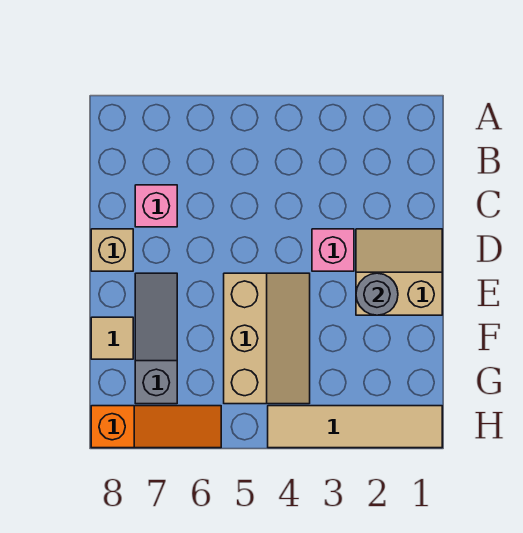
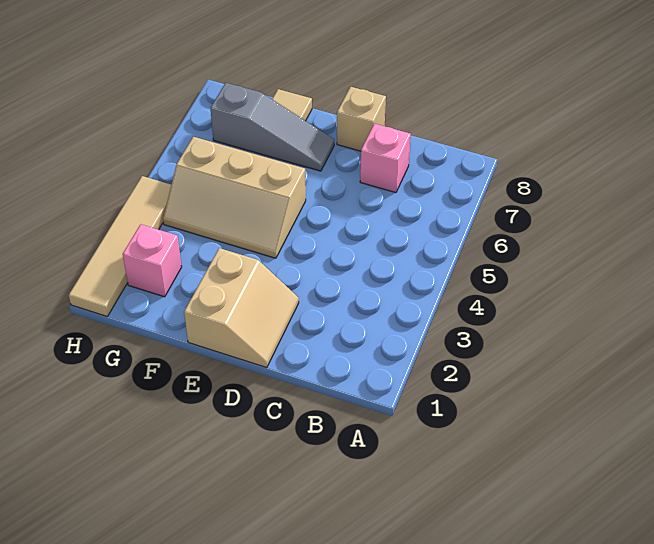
pink 1x1 brick [312,229,354,271] -> pink 1x1 brick moved to [123,224,182,297]
grey 1x1 round brick [356,273,398,315] -> none
orange 1x3 slope [91,406,221,448] -> none

